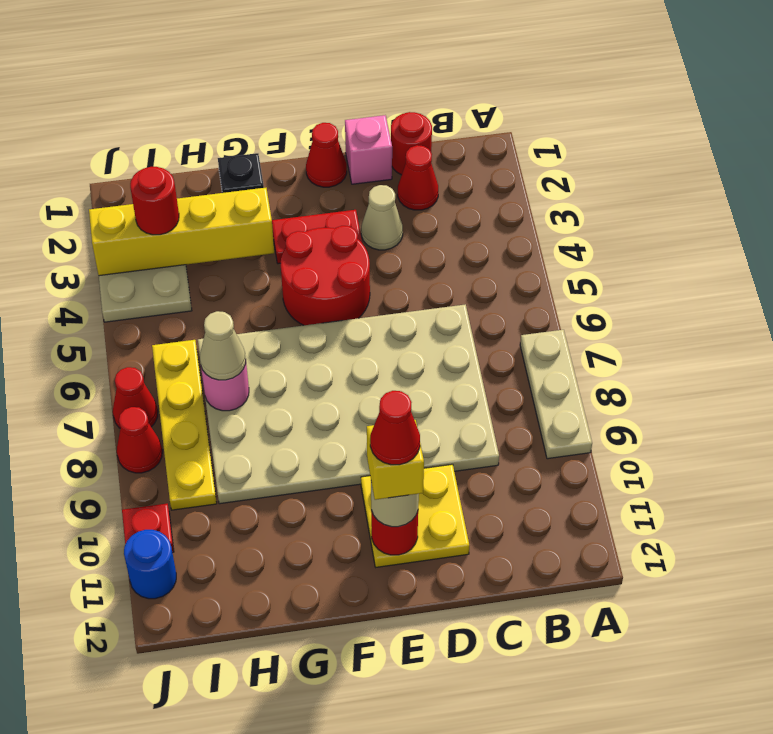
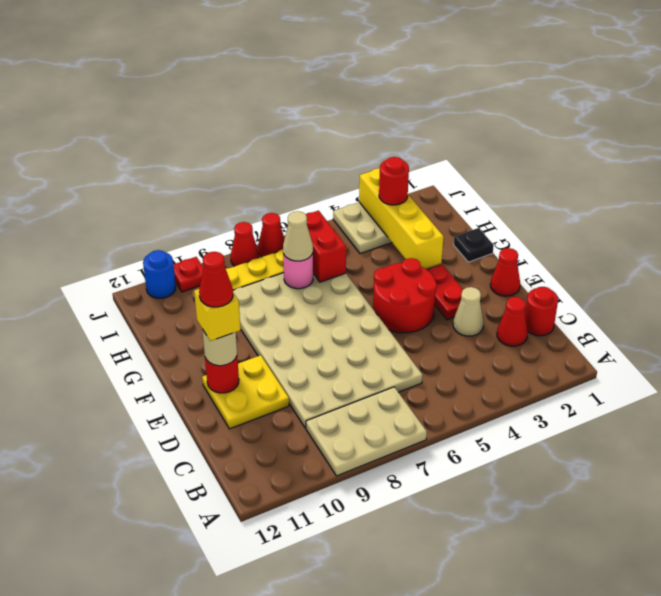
tan 1x3 plate [520,330,592,459] -> tan 2x3 plate [306,387,427,476]
pink 1x1 brick [345,115,392,184] -> none
none -> red 1x2 brick [306,211,346,282]

